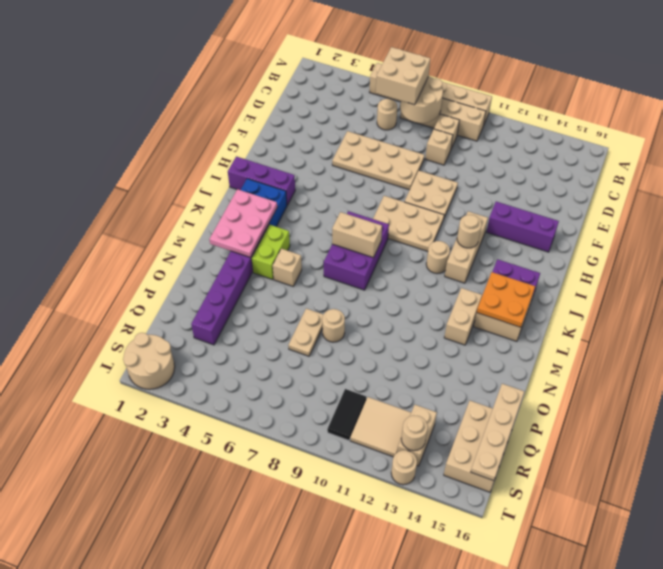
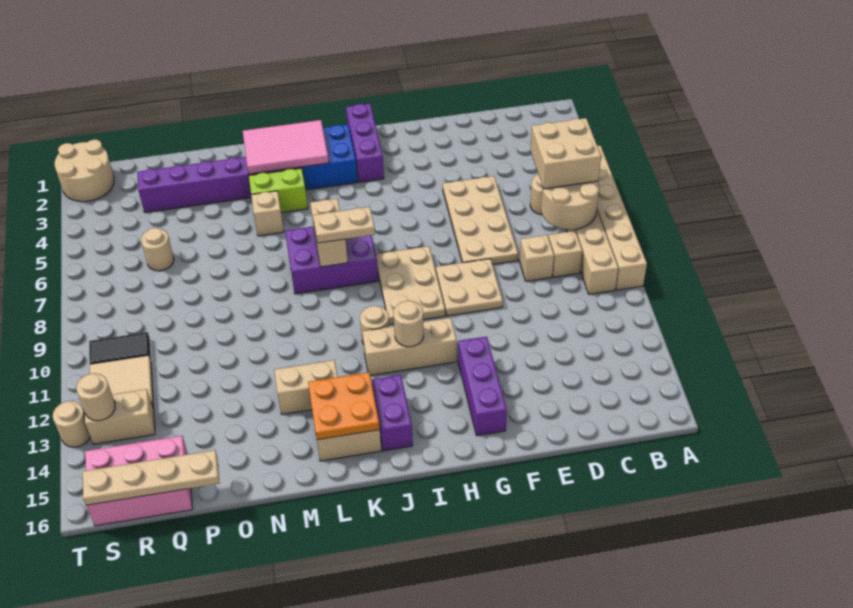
pink 2x3 plate [209,189,277,258] -> pink 2x3 tile [243,120,329,174]
tan 1x2 plate [288,309,323,356] -> tan 1x2 plate moved to [313,207,375,243]
tan 1x1 round brick [322,309,345,342] -> tan 1x1 round brick moved to [141,228,174,271]
tan 2x3 brick [444,401,504,492] -> pink 2x3 brick [85,436,192,526]

